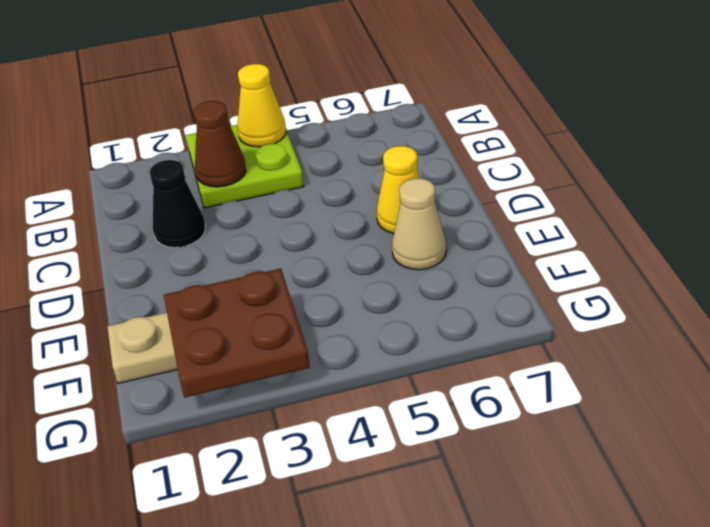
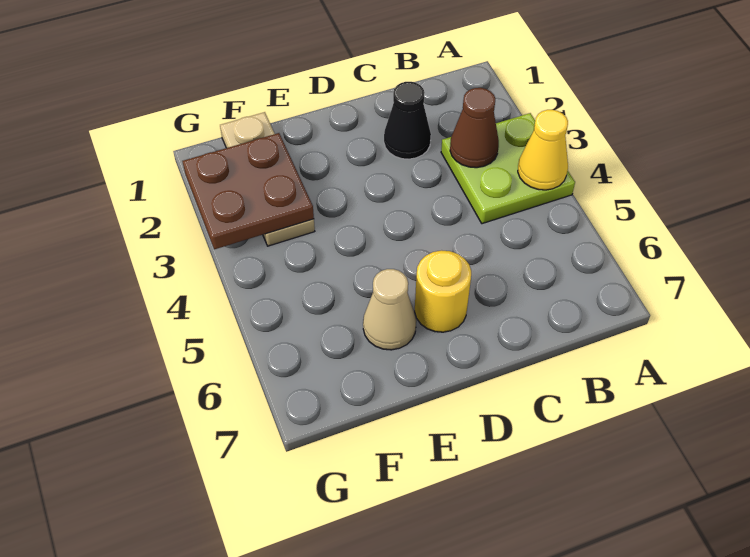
yellow 1x1 cone [376,146,420,234] -> yellow 1x1 round brick [415,250,471,332]

